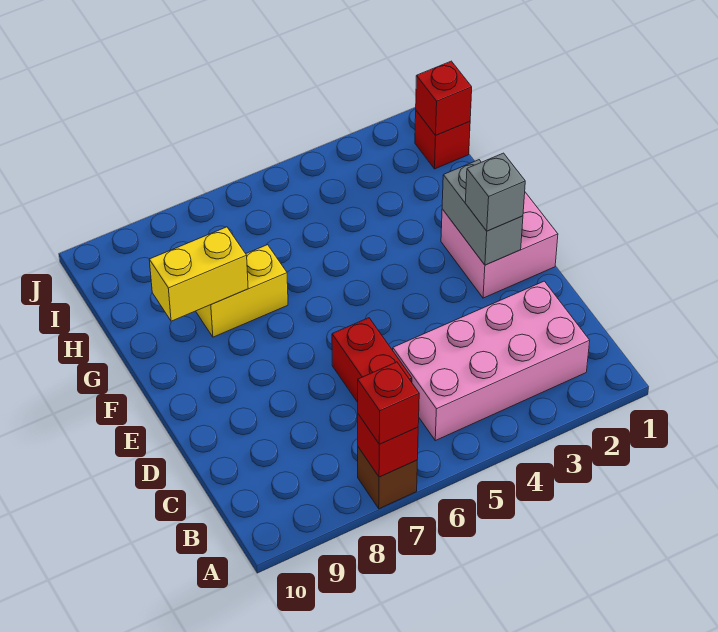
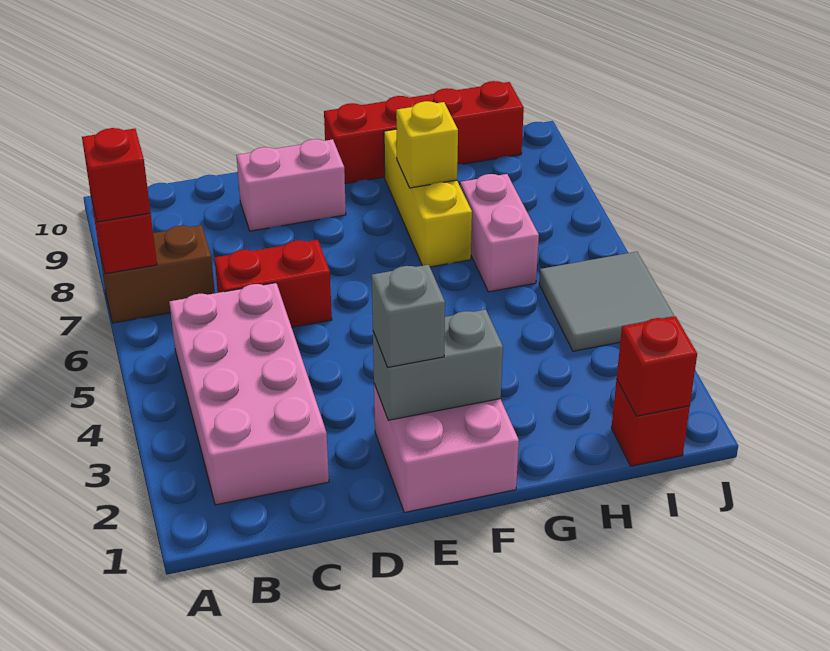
brown 1x1 brick [358,447,417,509] -> brown 1x2 brick [98,225,215,323]
none -> pink 1x2 brick [236,139,346,231]
none -> red 1x4 brick [324,81,524,184]
yellow 1x2 brick [196,245,288,337] -> yellow 1x3 brick [384,129,472,267]
yellow 1x2 brick [149,227,248,321] -> yellow 1x1 brick [396,101,458,188]
none -> pink 1x2 brick [460,174,539,292]
none -> grey 2x2 tile [539,252,674,351]

